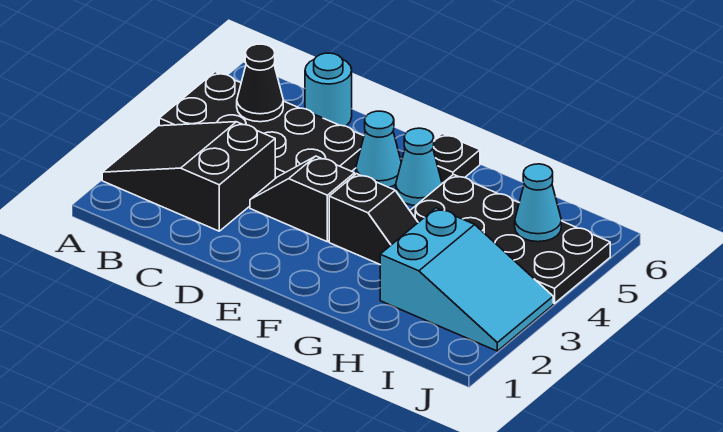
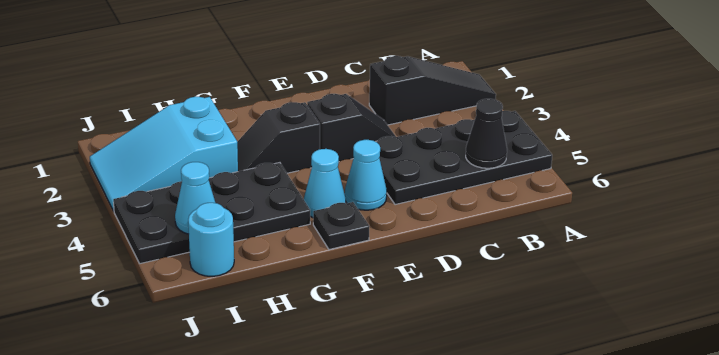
black 2x3 slope [102,122,275,231] -> black 1x3 slope [369,56,496,125]
cyan 1x1 round brick [305,53,352,126] -> cyan 1x1 round brick moved to [188,203,234,277]

